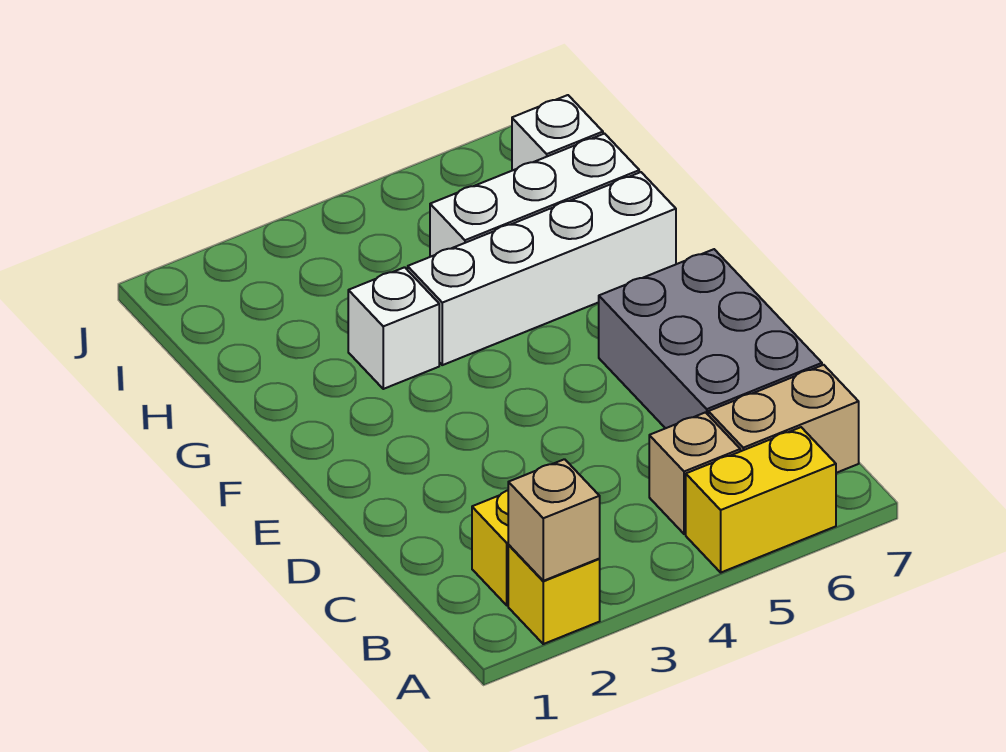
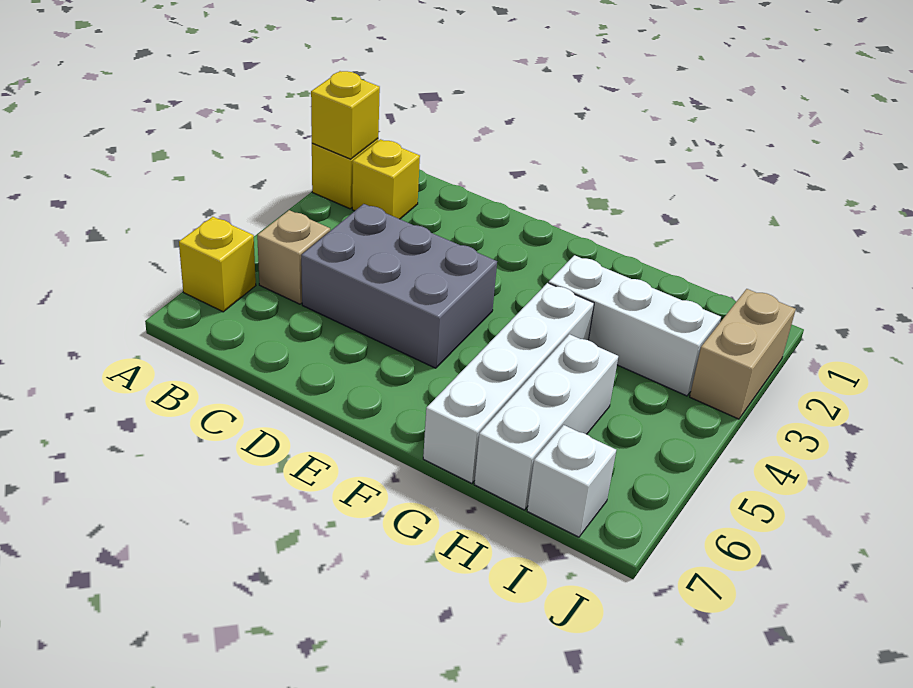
tan 1x1 brick [508,459,600,581] -> yellow 1x1 brick [311,71,380,159]
yellow 1x2 brick [686,427,836,572] -> yellow 1x1 brick [179,217,256,312]
tan 1x2 brick [708,365,859,473] -> tan 1x2 brick moved to [690,289,796,419]
grey 2x3 brick [599,249,822,428] -> grey 2x3 brick moved to [301,204,497,368]
white 1x1 brick [348,267,439,389] -> white 1x3 brick [549,255,721,396]

